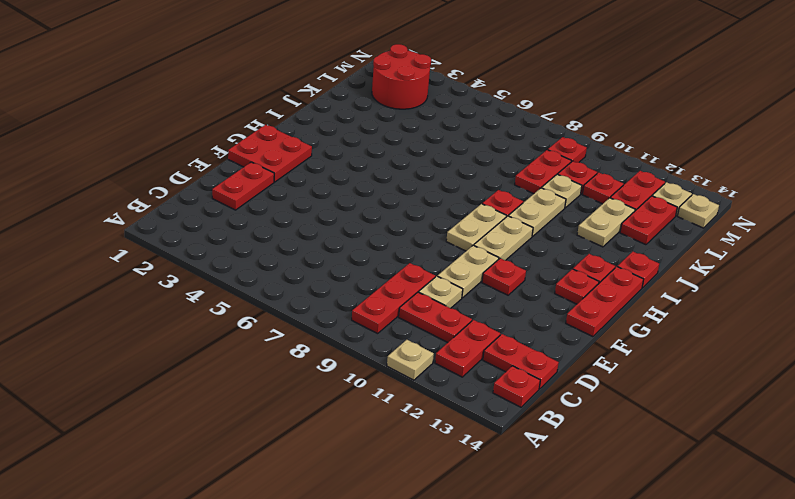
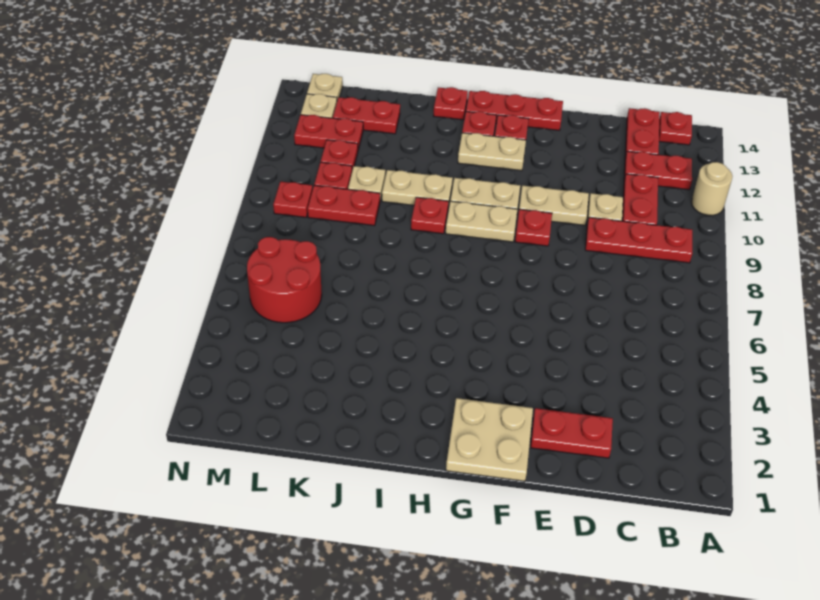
tan 1x1 plate [387,340,434,380] -> tan 1x1 round brick [691,162,732,215]
red 2x2 plate [228,125,312,182] -> tan 2x2 plate [446,398,533,481]
red 1x1 plate [482,258,526,295] -> red 1x1 plate moved to [515,209,552,246]
tan 1x2 plate [577,198,635,247] -> tan 1x2 plate moved to [458,133,526,171]
red 2x2 round brick [372,44,431,109] -> red 2x2 round brick moved to [247,237,322,323]

